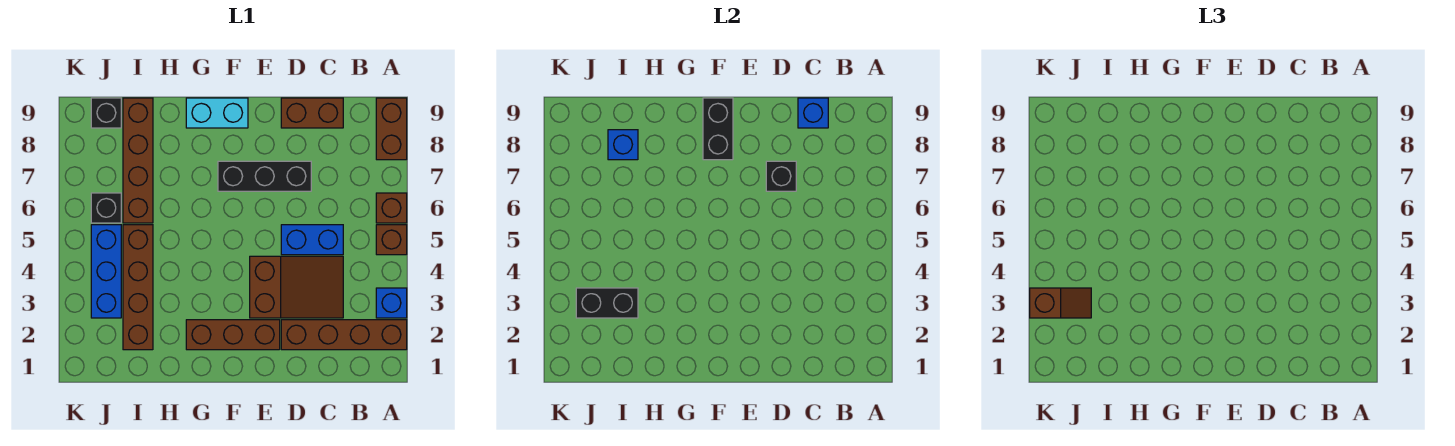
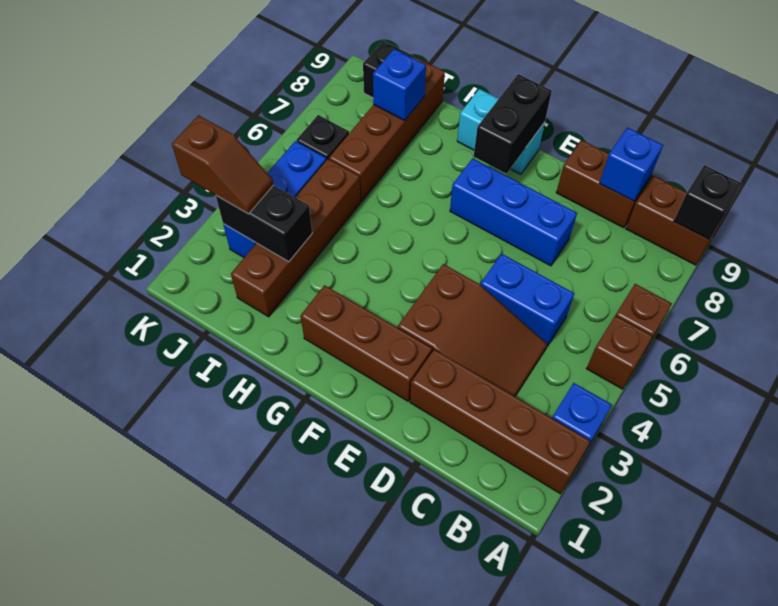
brown 1x2 brick [376,98,407,160] -> brown 1x2 brick turned to [626,176,722,265]
black 1x3 brick [218,161,311,191] -> blue 1x3 brick [450,158,577,266]
black 1x1 brick [766,161,796,191] -> black 1x1 brick moved to [674,165,742,240]

